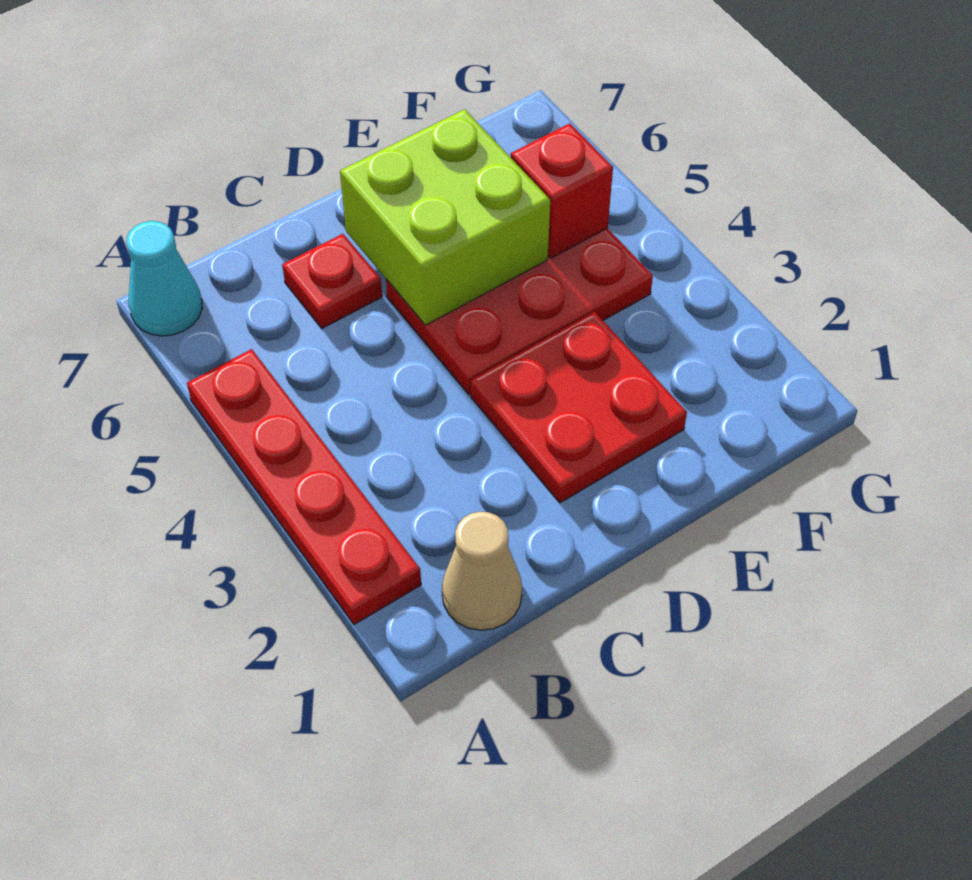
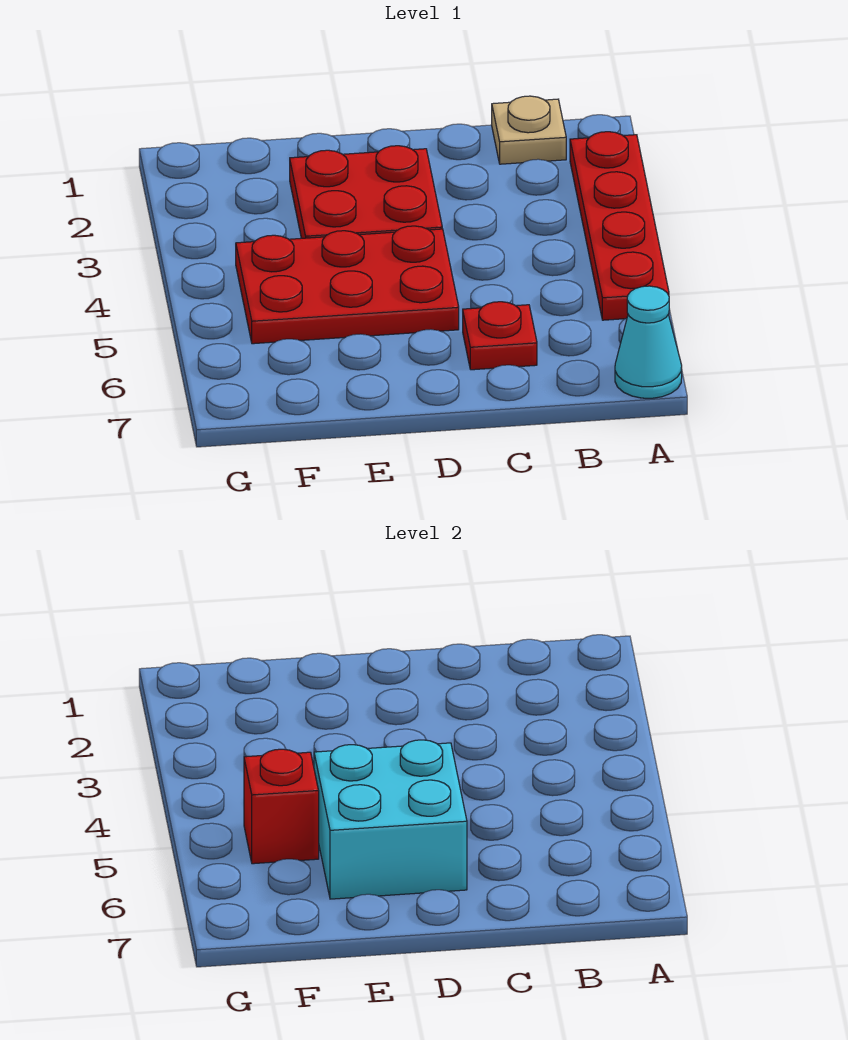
tan 1x1 cone [442,512,522,630] -> tan 1x1 plate [492,96,566,164]
lime 2x2 brick [340,109,550,325] -> cyan 2x2 brick [314,740,467,899]

